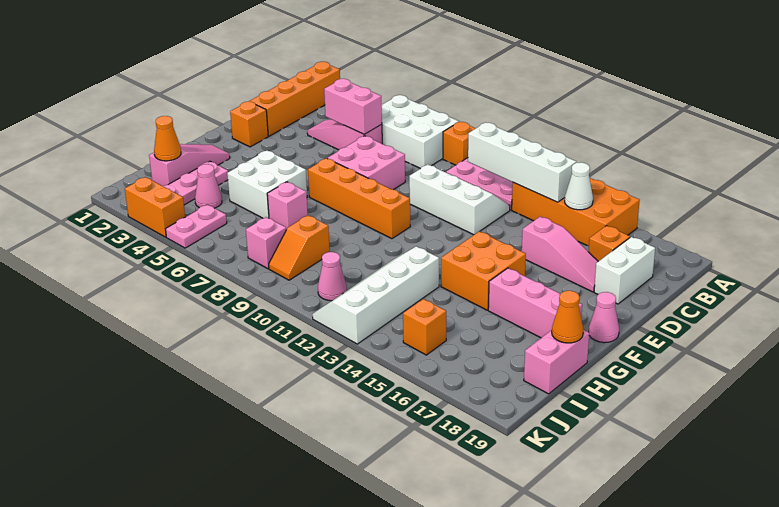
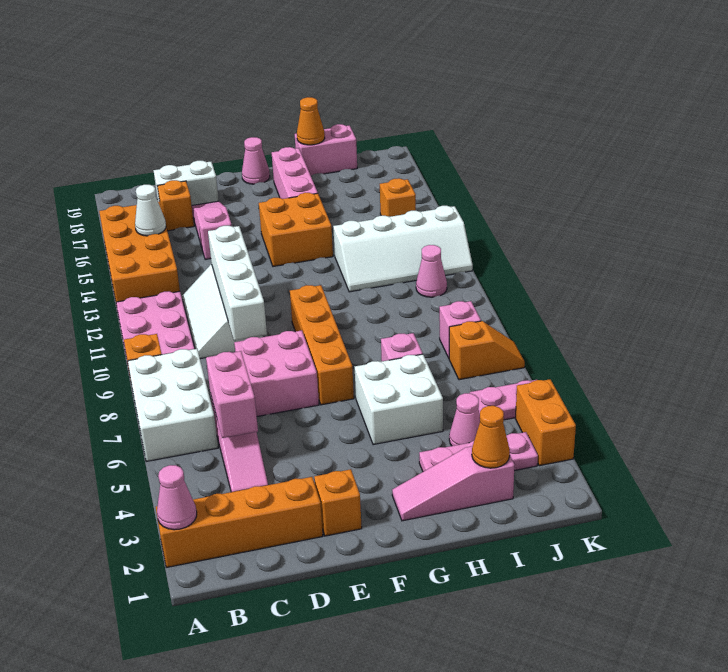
none -> pink 1x1 cone [157,465,197,530]
white 1x4 brick [468,122,576,202] -> white 1x4 brick moved to [208,226,267,341]
orange 1x2 slope [269,215,330,280] -> orange 1x2 slope moved to [449,321,525,380]

